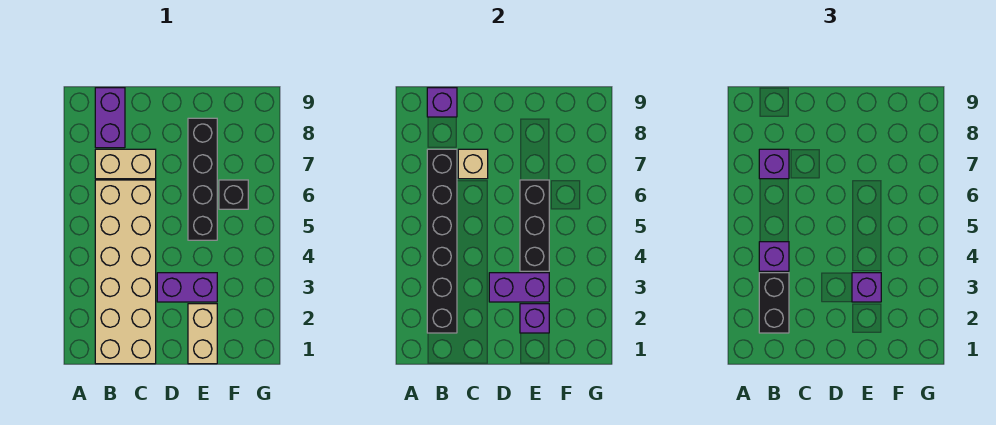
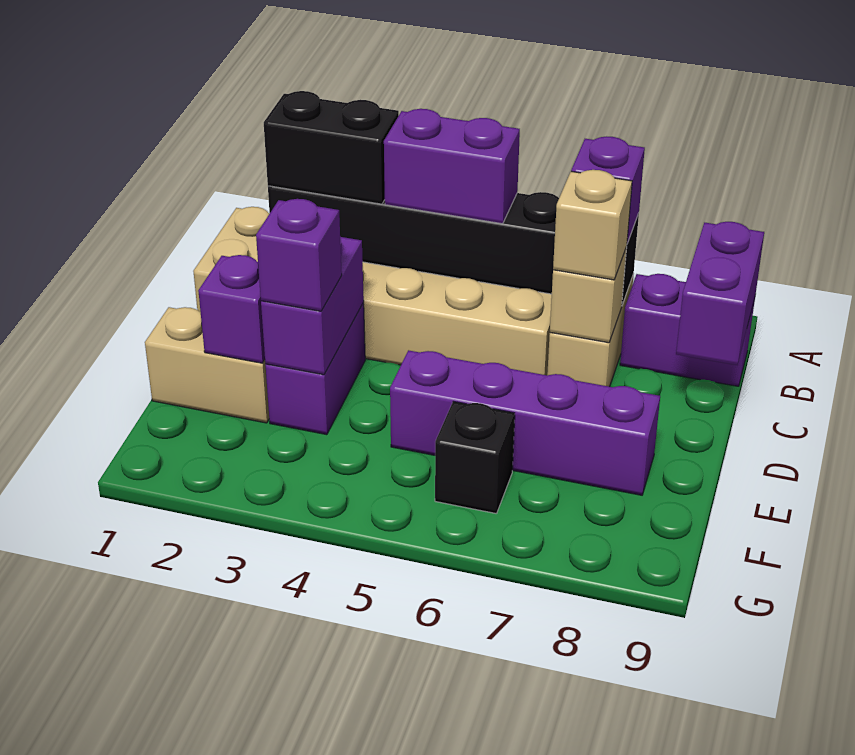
purple 1x1 brick [759,242,789,271] -> purple 1x2 brick [384,109,520,224]
purple 1x1 brick [427,88,457,117] -> purple 1x2 brick [676,222,764,365]
none -> tan 1x1 brick [553,170,632,280]
black 1x3 brick [520,180,549,271] -> none
black 1x4 brick [188,118,217,240] -> purple 1x4 brick [390,350,660,495]

